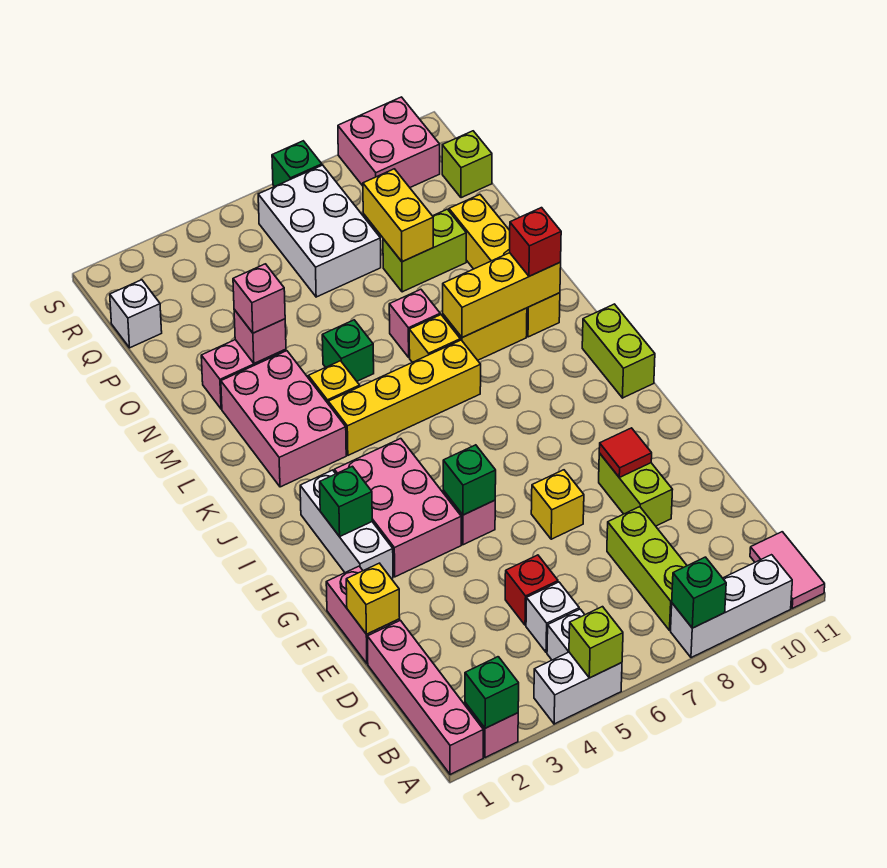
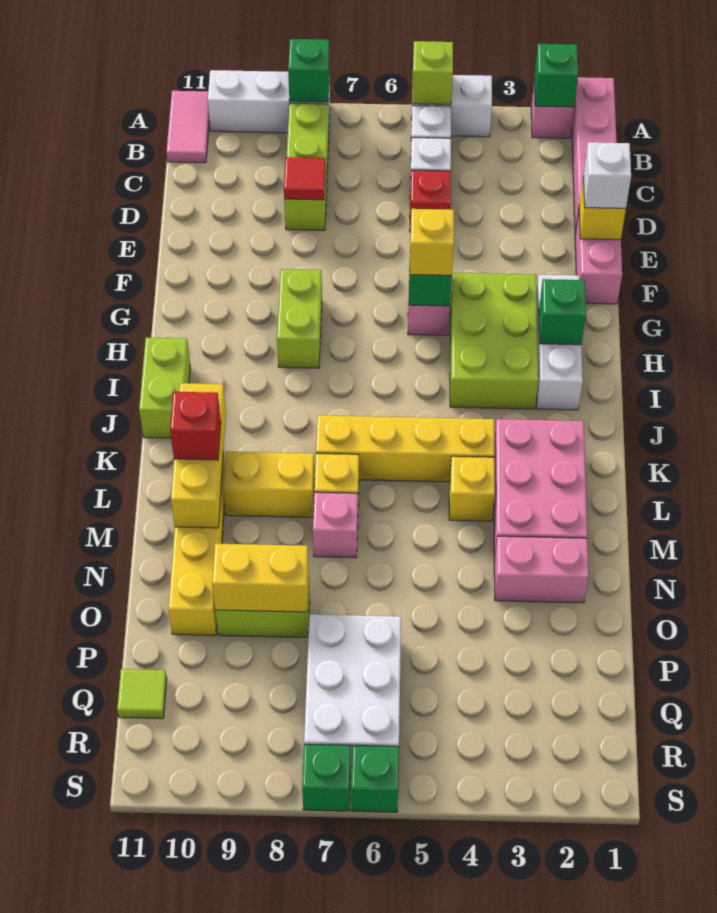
lime 1x2 brick [599,453,673,526] -> lime 1x2 brick moved to [277,269,322,368]
yellow 1x1 brick [531,470,584,539] -> yellow 1x1 brick moved to [410,209,454,275]
red 1x1 tile [599,428,652,477] -> red 1x1 tile moved to [284,157,326,200]
pink 2x3 brick [334,439,461,577] -> lime 2x3 brick [450,273,538,409]
yellow 1x3 brick [443,253,561,338] -> yellow 1x3 brick turned to [171,383,226,528]
green 1x1 brick [322,320,374,381] -> green 1x1 brick moved to [351,746,399,812]
pink 1x1 brick [234,309,286,364] -> none
pink 1x1 brick [233,264,285,333] -> none
yellow 1x2 brick [363,169,433,262] -> yellow 1x2 brick turned to [212,544,309,612]
white 1x1 brick [110,280,162,348] -> white 1x1 brick moved to [584,142,631,208]
lime 1x1 brick [442,131,492,198] -> lime 1x1 tile [117,669,167,719]
pink 2x2 brick [338,97,440,187] -> none

